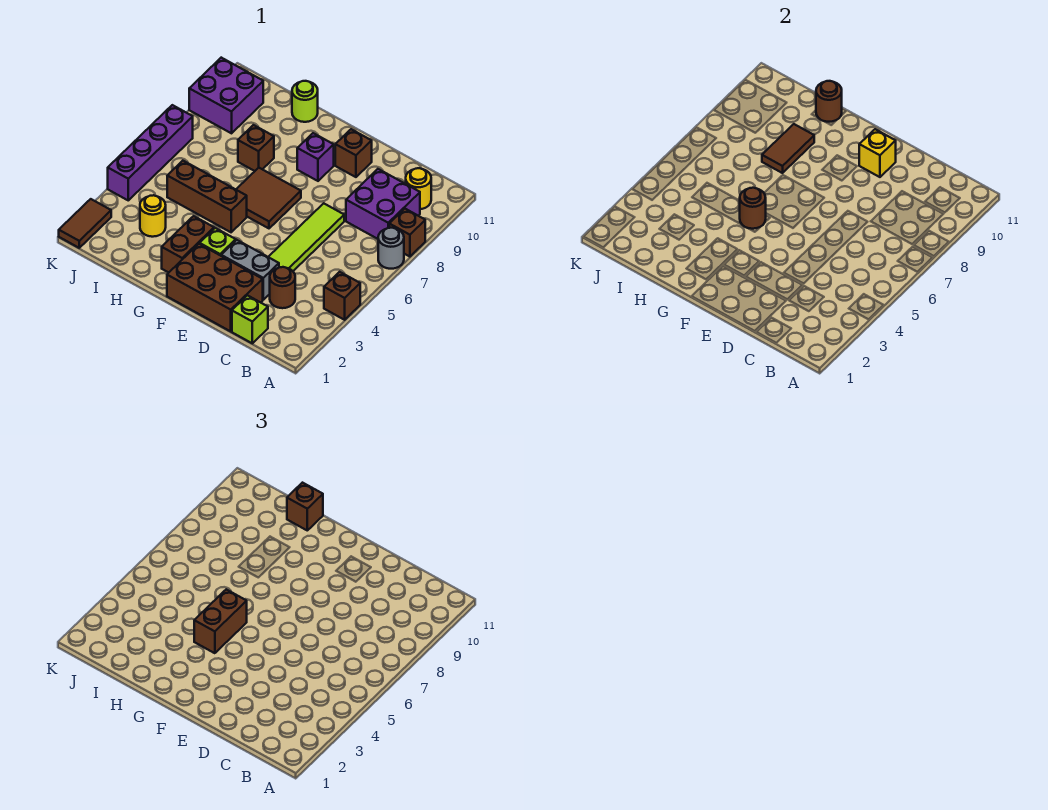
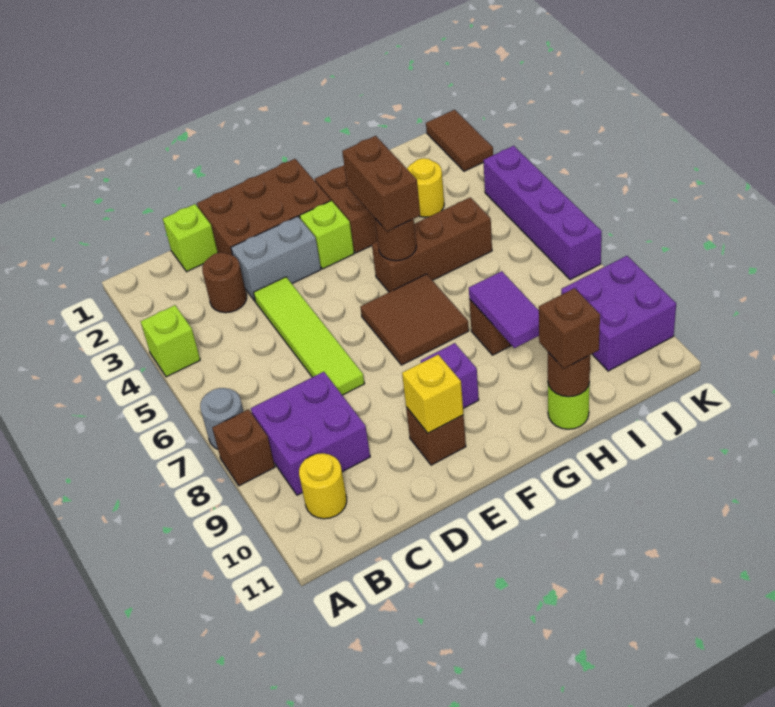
brown 1x1 brick [324,272,360,320] -> lime 1x1 brick [141,305,200,377]
brown 1x2 tile [762,124,814,173] -> purple 1x2 tile [469,271,539,348]

